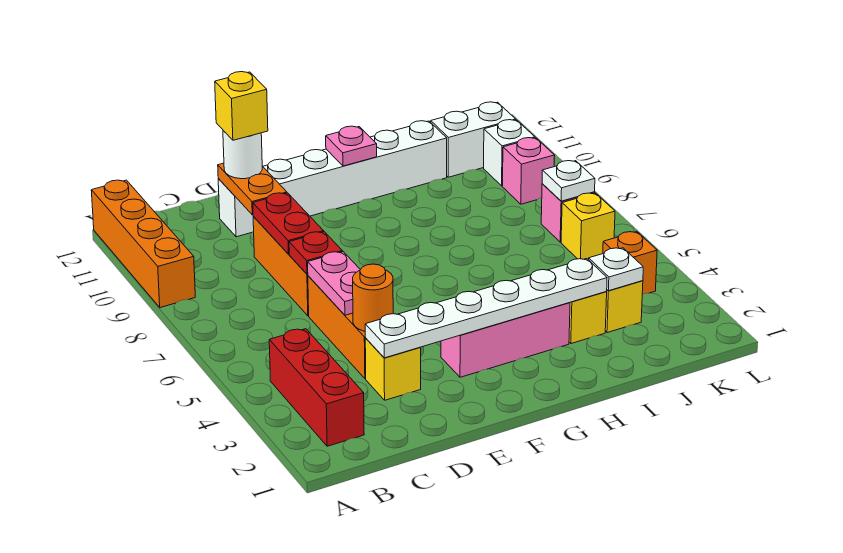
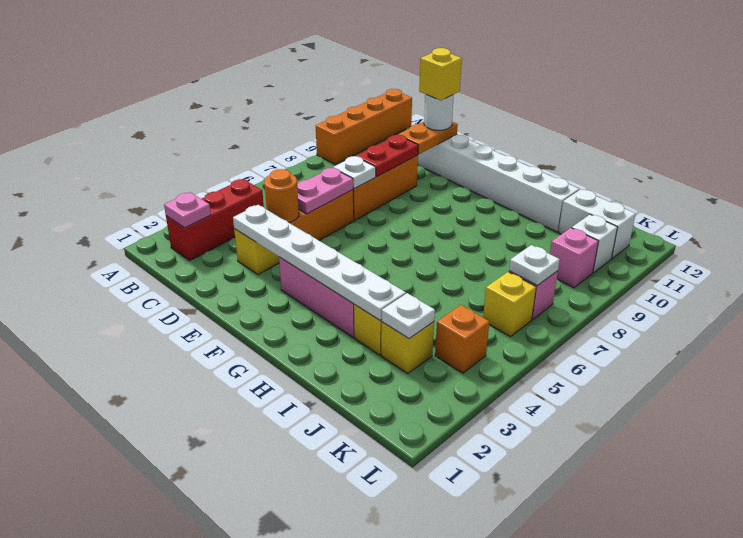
red 1x1 plate [289,232,342,274] -> white 1x1 plate [333,156,376,189]
pink 1x1 plate [326,126,377,166] -> pink 1x1 plate moved to [164,192,211,228]

